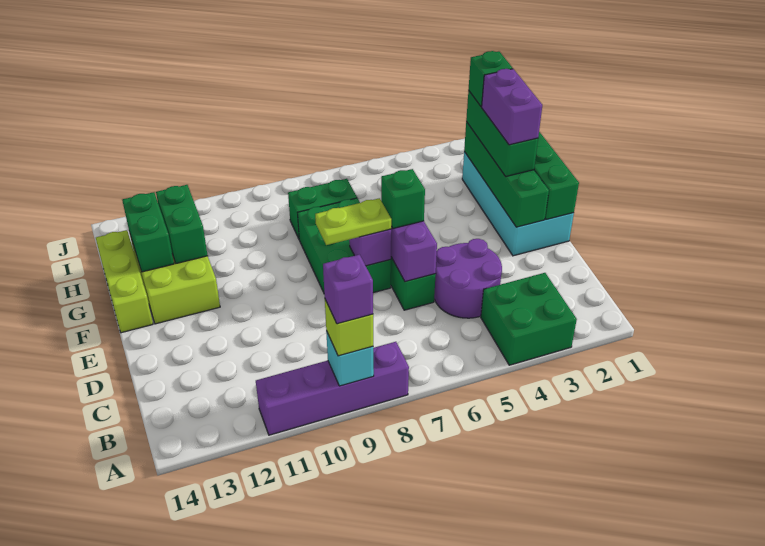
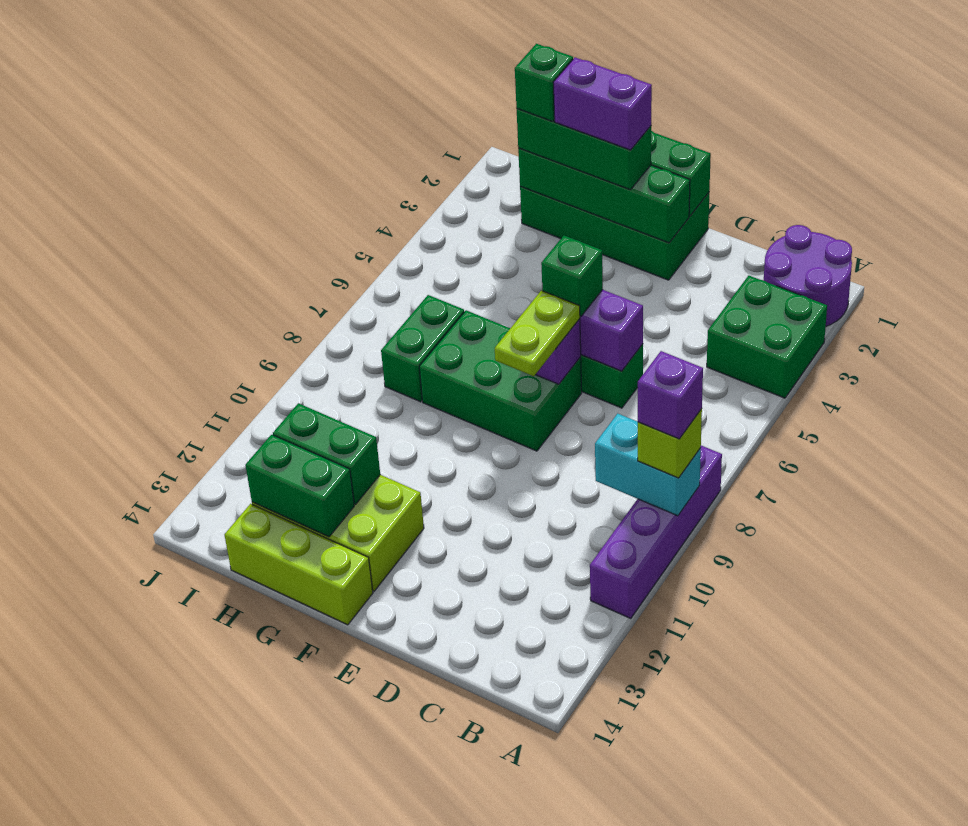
cyan 1x1 brick [326,331,374,386] -> cyan 1x2 brick [595,414,701,516]
purple 2x2 round brick [434,239,502,318] -> purple 2x2 round brick moved to [764,225,852,326]
cyan 2x4 brick [462,152,574,256] -> green 2x4 brick [520,186,709,280]

